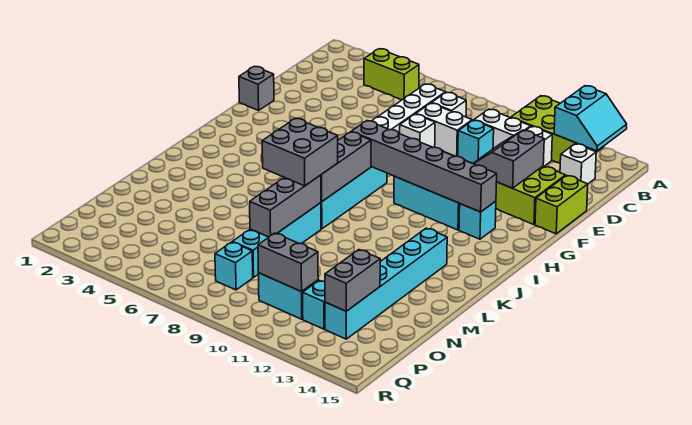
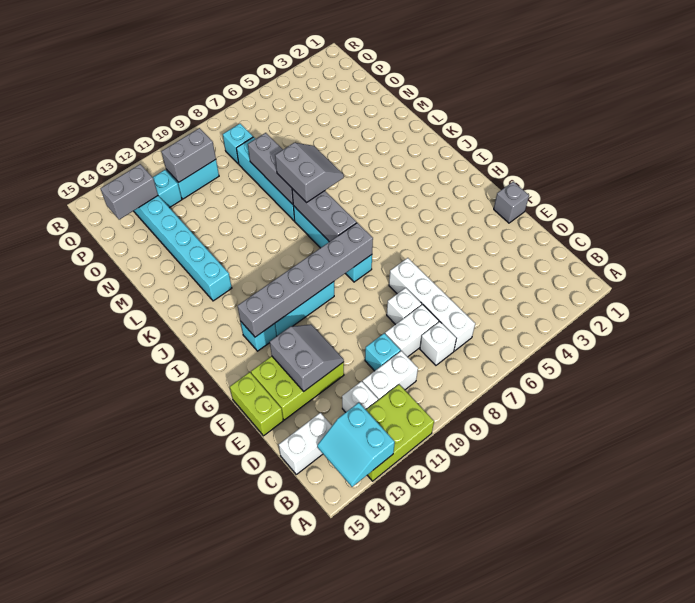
lime 1x2 brick [364,49,419,100] -> none
white 1x1 brick [560,144,596,184] -> white 1x2 brick [279,413,332,474]
grey 2x2 brick [262,118,338,186] -> grey 2x2 slope [275,143,344,203]
grey 1x2 brick [325,250,380,311] -> grey 1x2 brick turned to [100,164,158,220]

